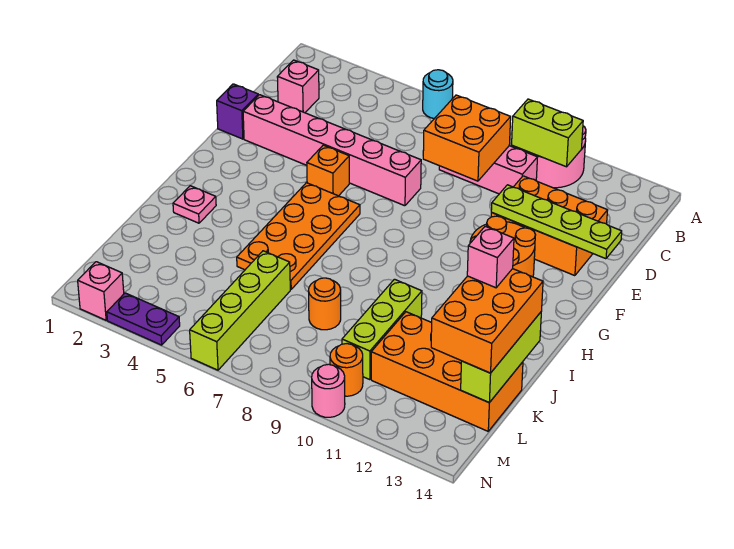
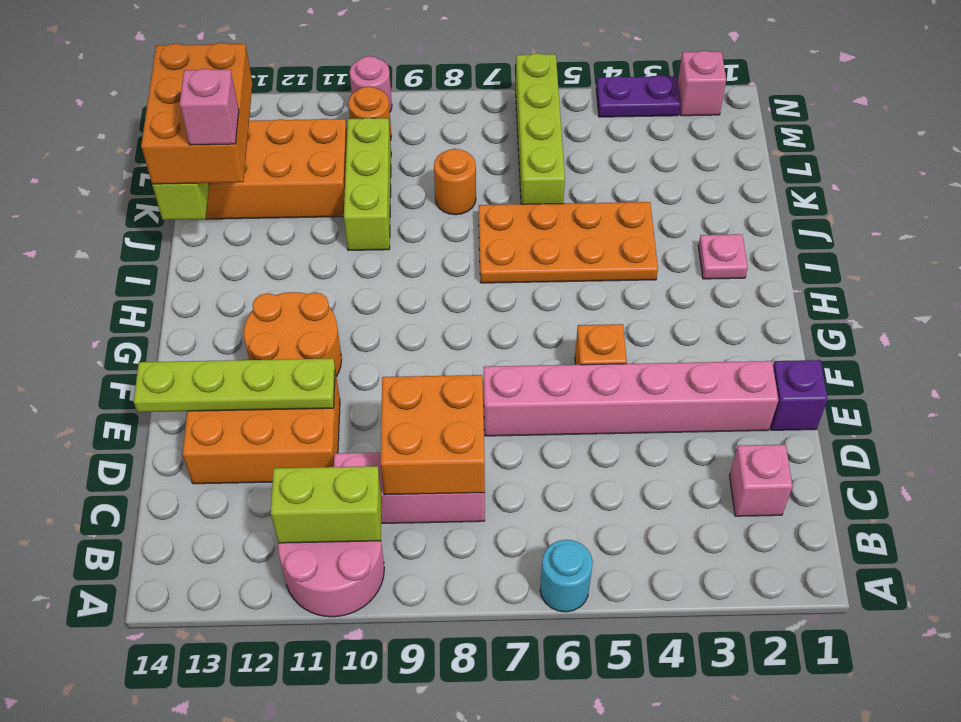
orange 2x4 plate [237,183,360,289] -> orange 2x4 plate turned to [479,202,658,283]

